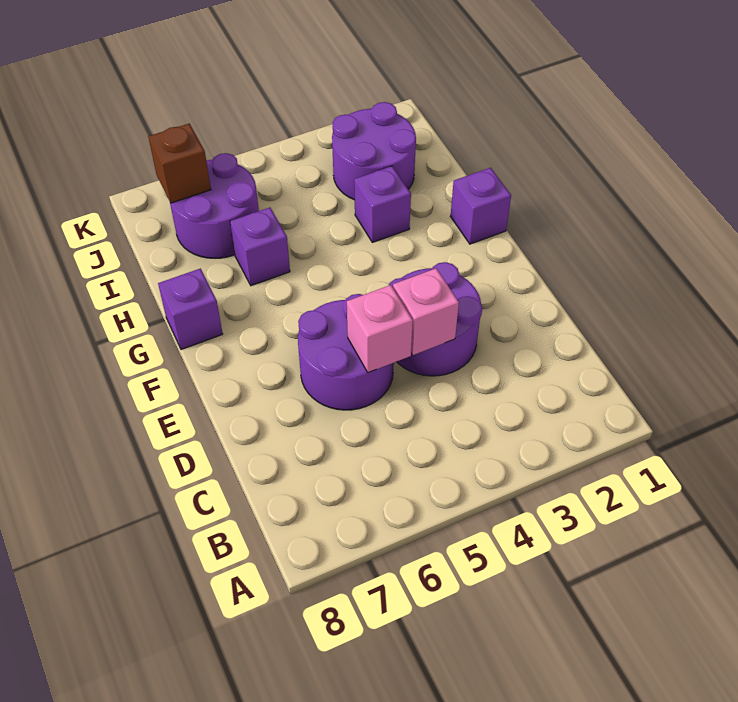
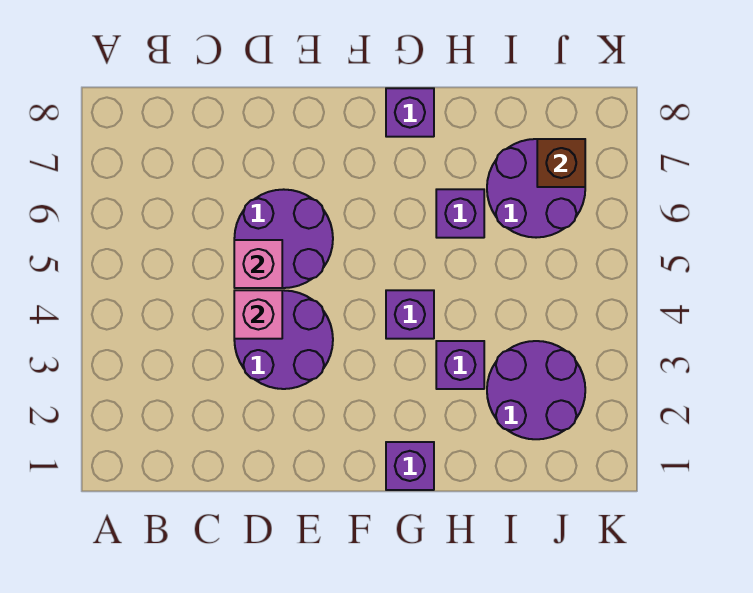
none -> purple 1x1 brick [386,290,434,339]

